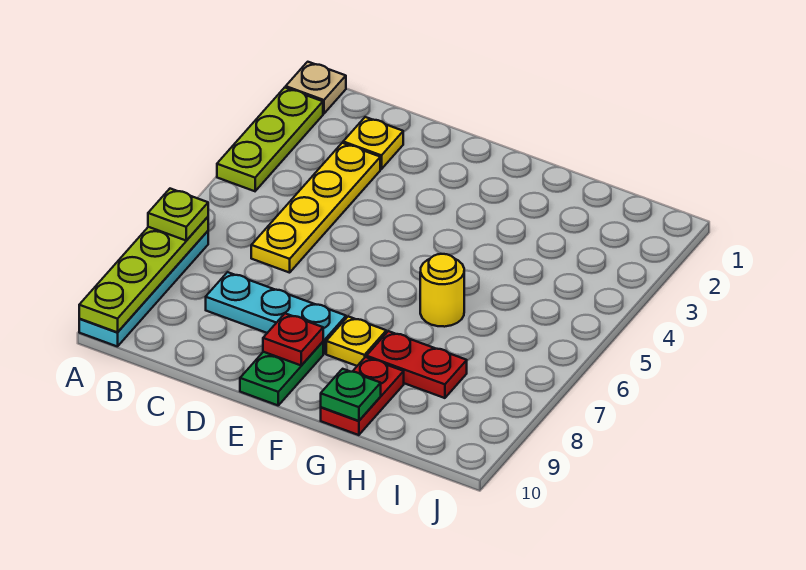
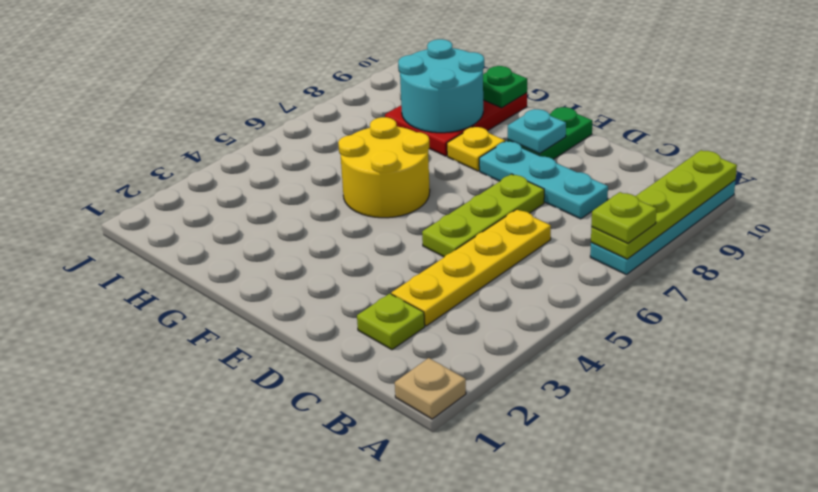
lime 1x3 plate [217,88,323,191] -> lime 1x3 plate moved to [422,174,544,257]
yellow 1x1 plate [343,117,403,169] -> lime 1x1 plate [357,294,425,350]
red 1x1 plate [263,313,323,365] -> cyan 1x1 plate [508,109,566,154]
yellow 1x1 round brick [420,254,464,327] -> yellow 2x2 round brick [338,117,430,218]
none -> cyan 2x2 round brick [398,39,484,133]

